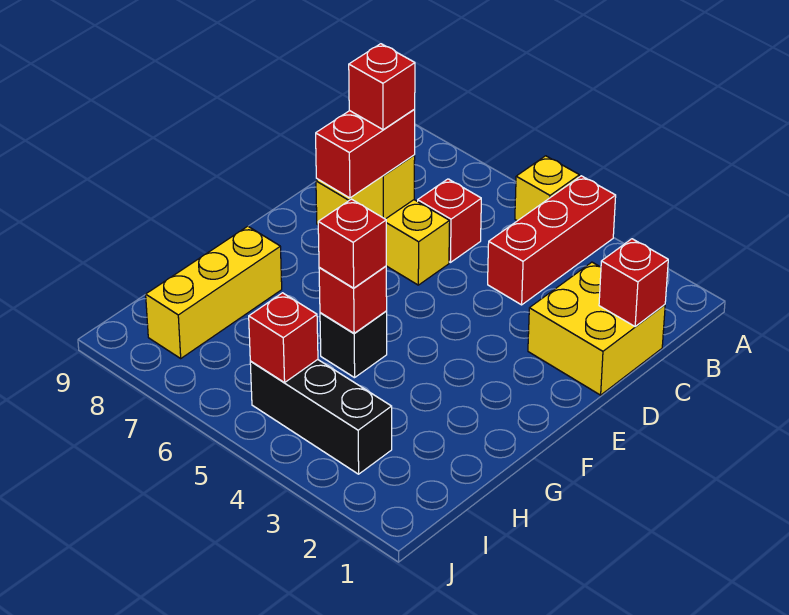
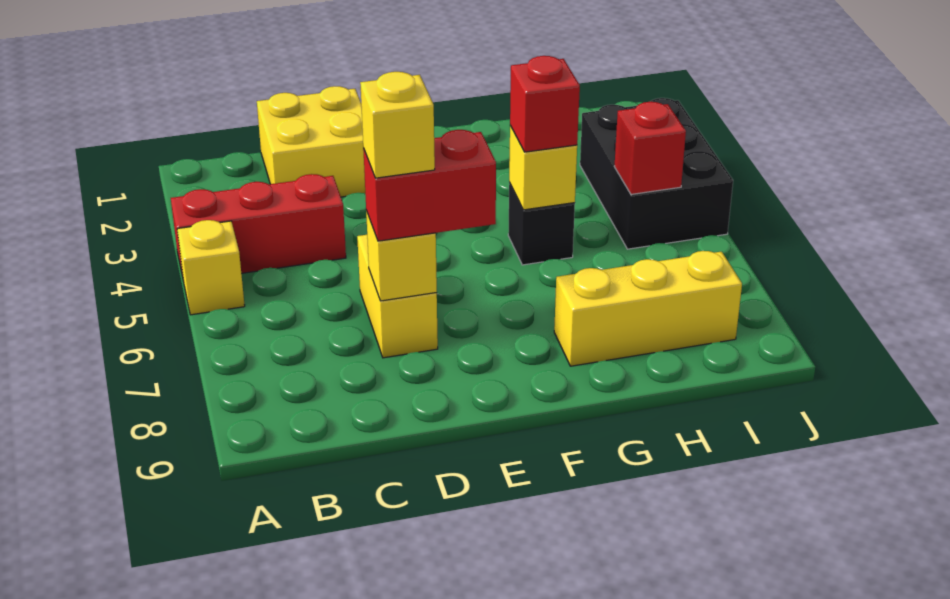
red 1x1 brick [599,239,668,327] -> none
red 1x1 brick [418,179,481,262] -> none
yellow 1x3 brick [316,179,450,285] -> yellow 1x2 brick [357,235,438,358]
red 1x1 brick [349,44,415,130] -> yellow 1x1 brick [360,72,435,178]
red 1x1 brick [319,266,387,333] -> yellow 1x1 brick [509,126,577,210]
black 1x3 brick [250,360,392,474] -> black 2x3 brick [580,98,733,249]

